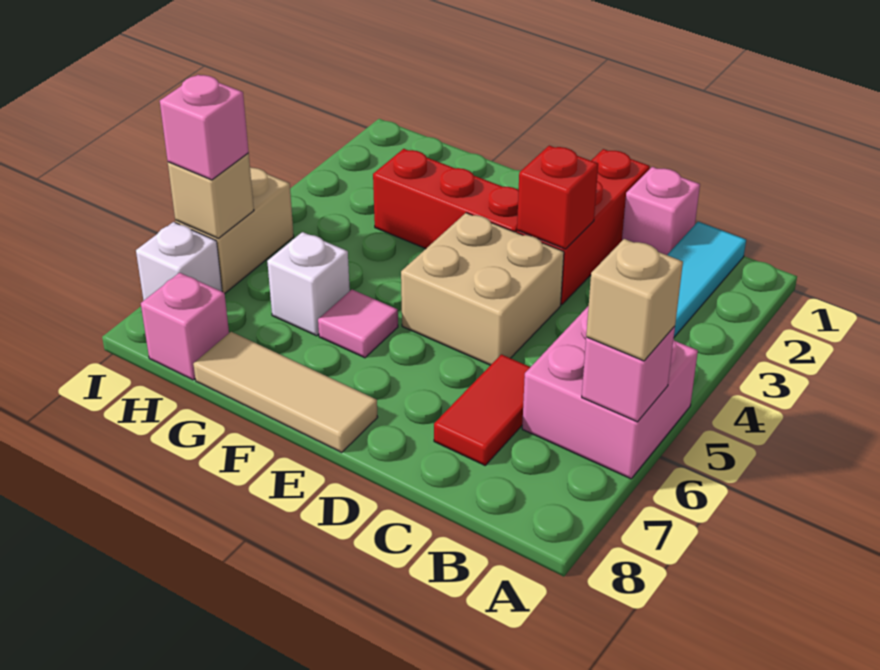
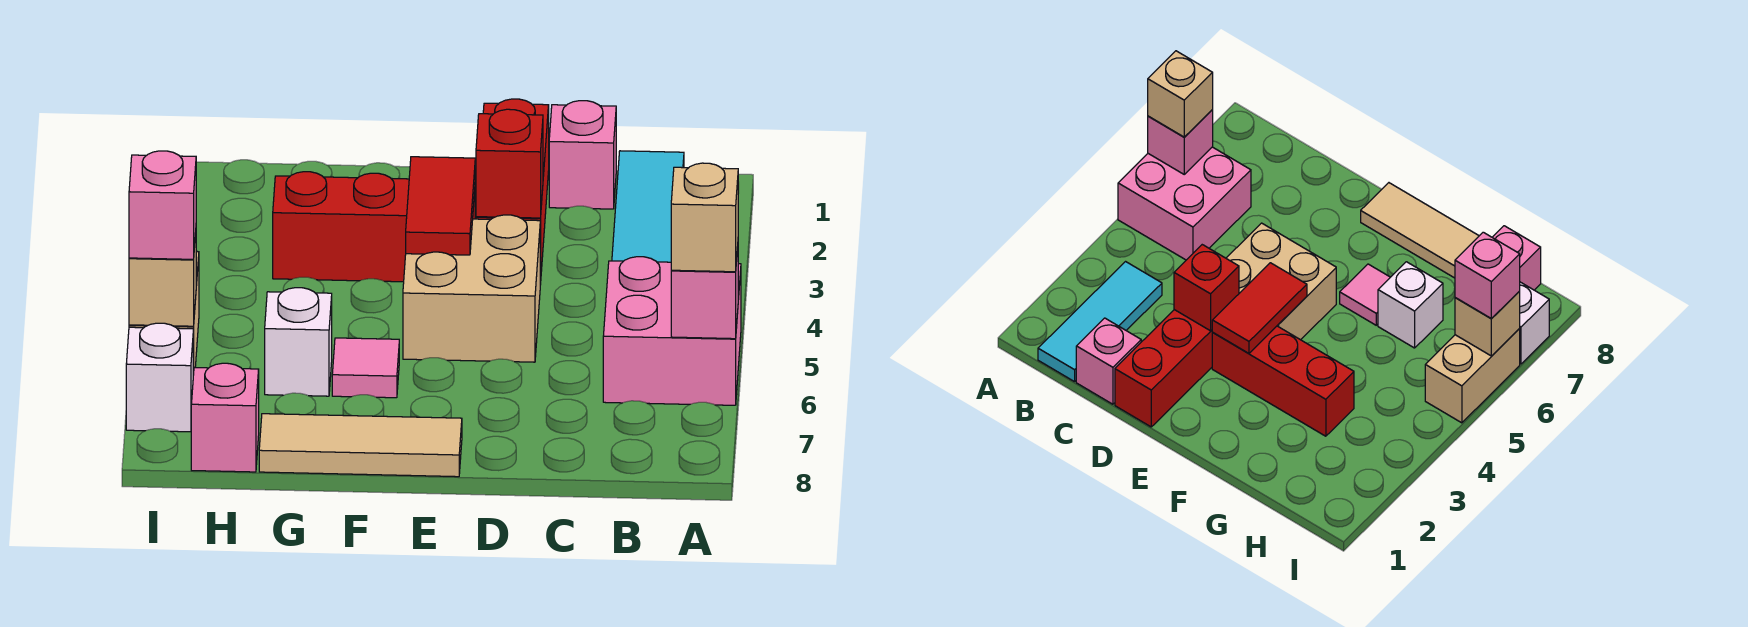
red 1x2 tile [434,354,530,465] -> red 1x2 tile moved to [406,157,475,255]

